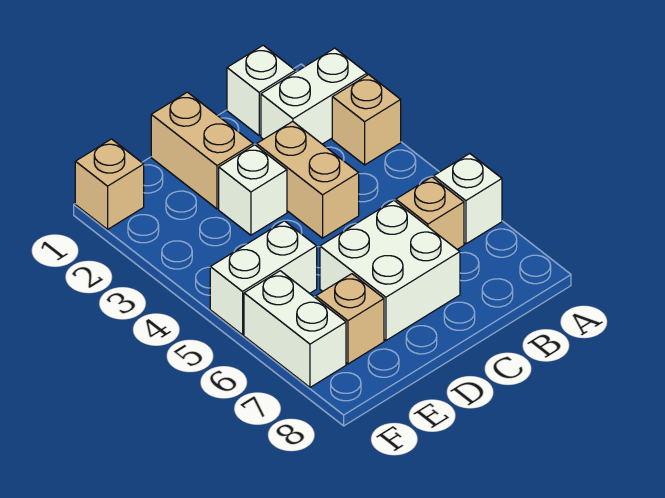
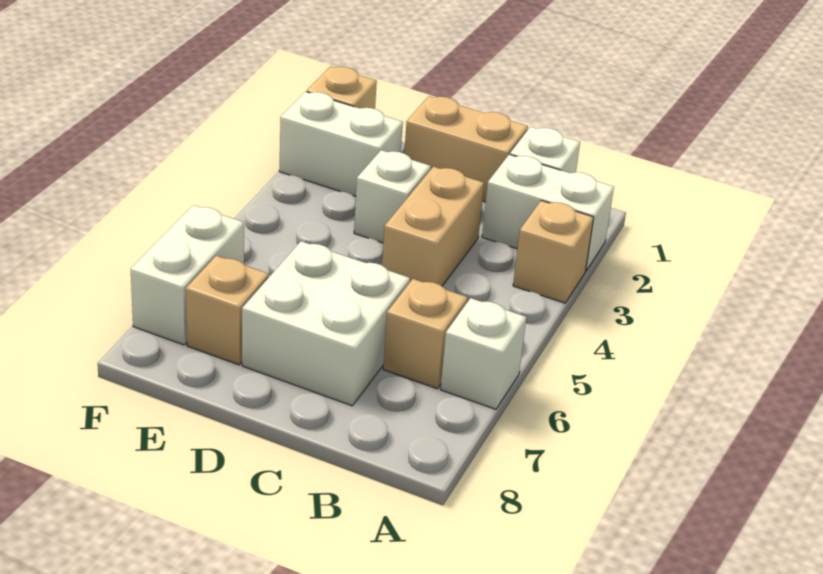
tan 1x2 brick [151,92,253,209] -> tan 1x2 brick turned to [404,96,528,202]
white 1x2 brick [210,221,317,335] -> white 1x2 brick moved to [279,92,403,196]

